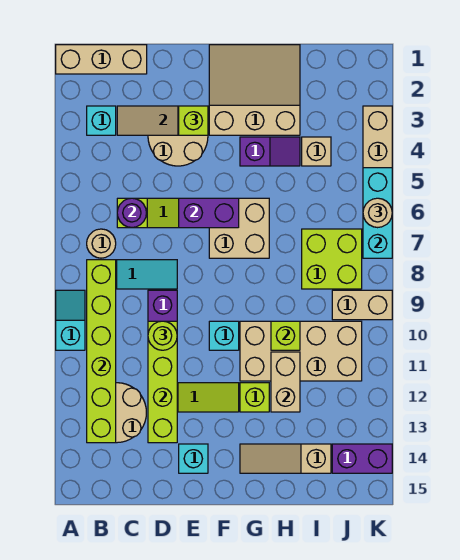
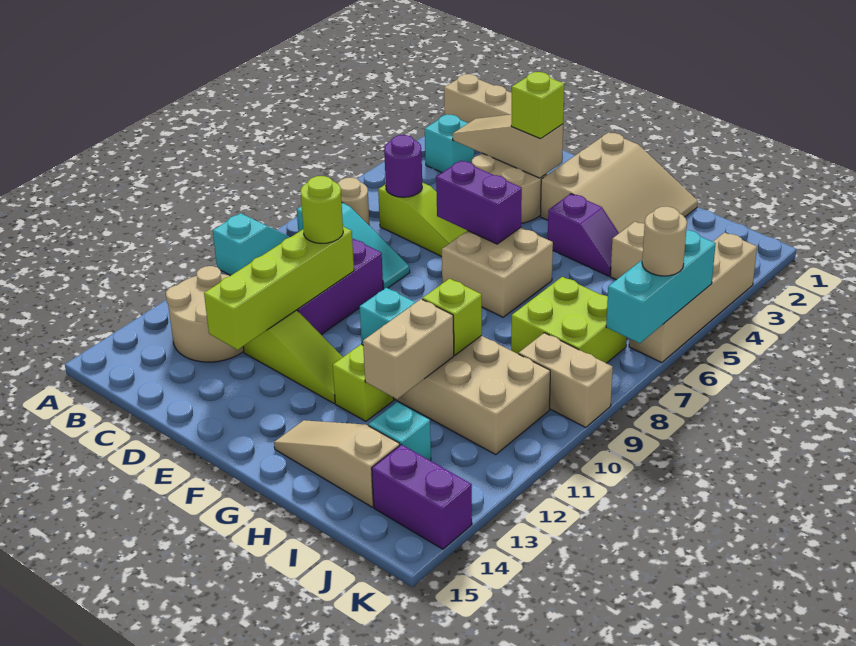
lime 1x6 brick [87,260,116,443] -> none
cyan 1x1 brick [179,444,208,473] -> cyan 1x1 brick moved to [368,402,431,461]
tan 3x3 slope [209,45,300,135] -> tan 3x3 slope turned to [540,132,698,233]

